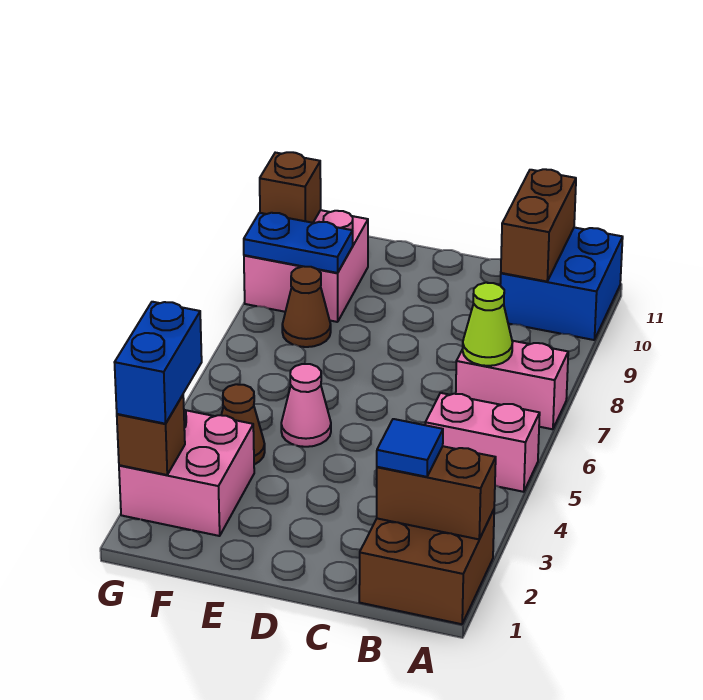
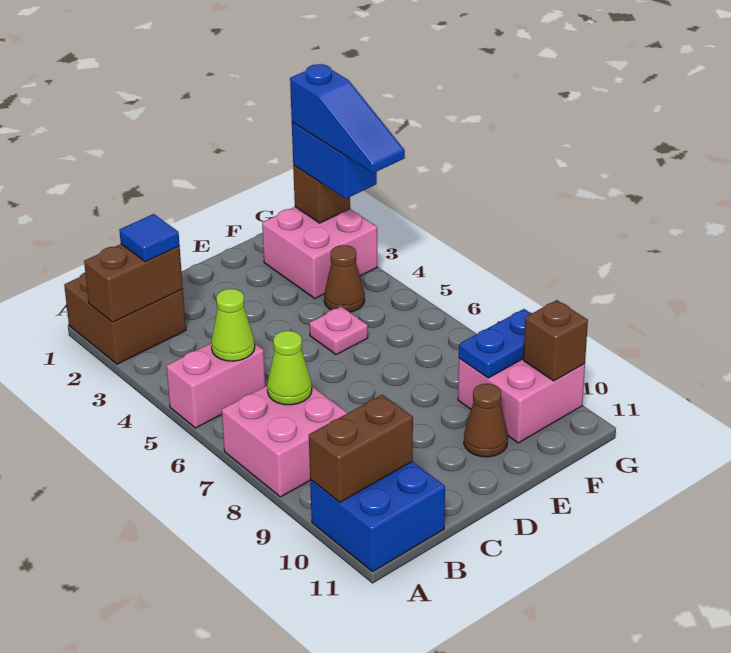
pink 1x2 brick [456,341,568,429] -> pink 2x2 brick [222,386,347,497]
none -> lime 1x1 cone [211,289,255,361]
brown 1x2 brick [501,169,576,281] -> brown 1x2 brick turned to [309,395,413,502]
pink 1x1 cone [281,364,331,447] -> pink 1x1 plate [309,307,368,355]
brown 1x1 cone [282,266,331,347] -> brown 1x1 cone moved to [464,384,508,457]
none -> blue 1x3 slope [290,64,405,173]

